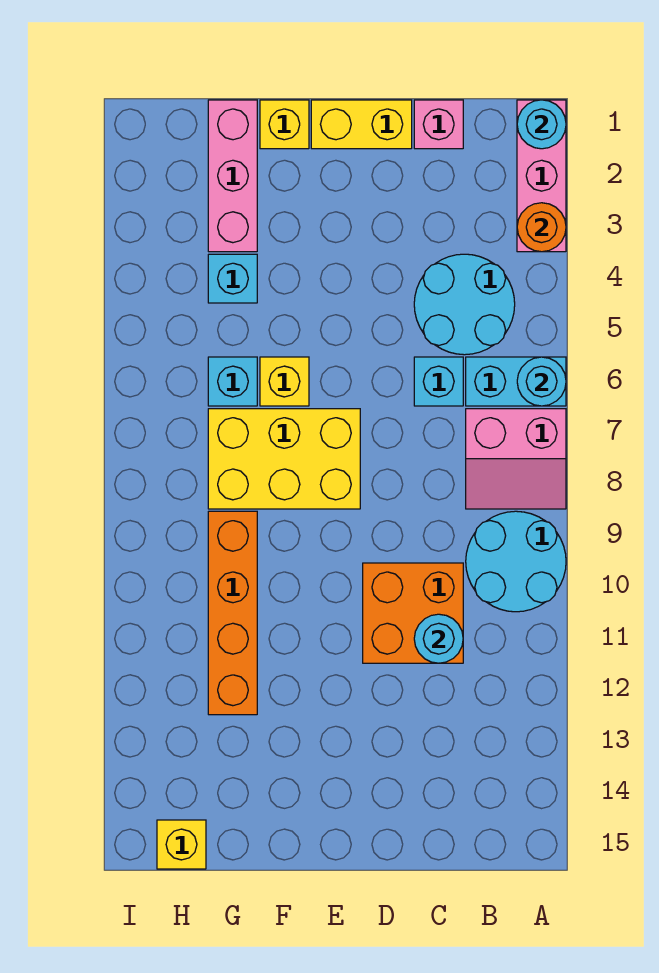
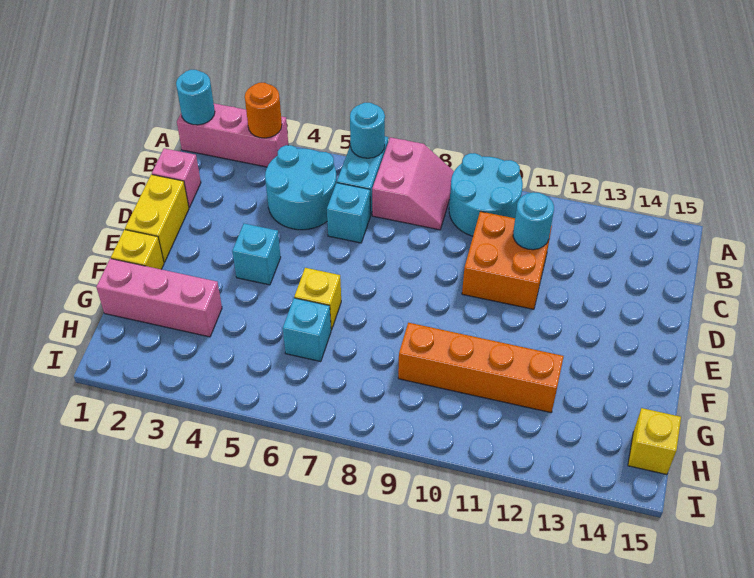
yellow 2x3 brick [208,409,360,509] -> none
cyan 1x1 brick [208,254,257,303] -> cyan 1x1 brick moved to [232,224,281,285]

